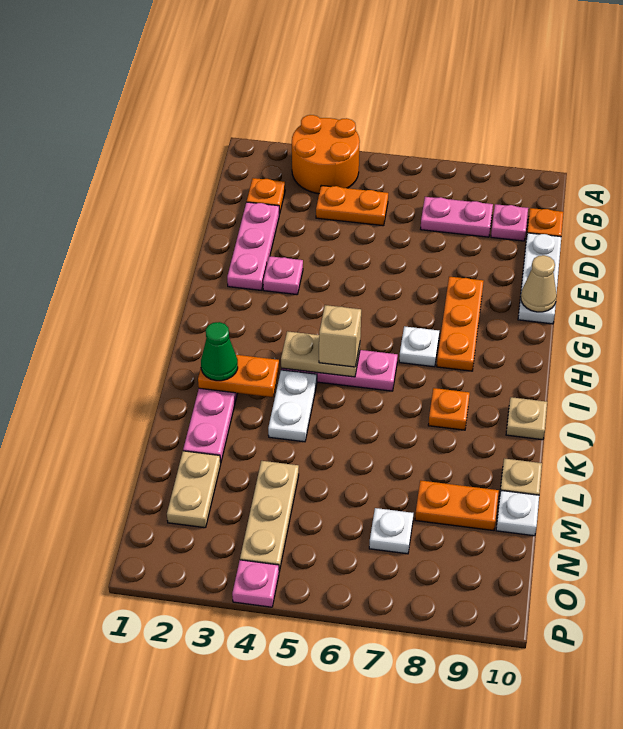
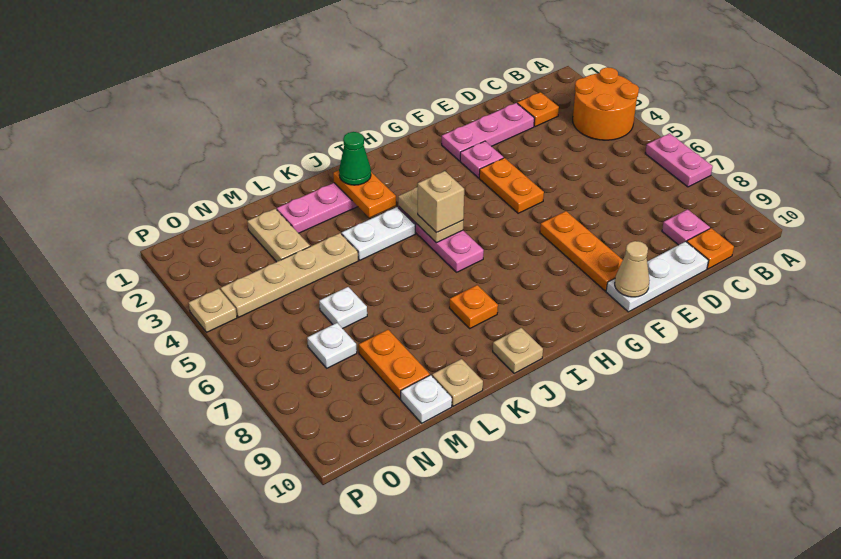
orange 1x2 plate [316,185,388,226] -> orange 1x2 plate moved to [479,158,544,213]
pink 1x2 plate [421,197,493,237] -> pink 1x2 plate moved to [645,133,713,187]
orange 1x3 plate [437,277,484,371] -> orange 1x3 plate turned to [540,211,623,291]
white 1x1 plate [399,326,439,367] -> white 1x1 plate moved to [319,287,367,329]
tan 1x2 plate [167,451,221,528] -> tan 1x2 plate turned to [247,209,310,262]
tan 1x3 plate [240,461,299,572] -> tan 1x4 plate [220,233,358,317]
pink 1x1 plate [232,560,279,607] -> tan 1x1 plate [189,289,237,332]

